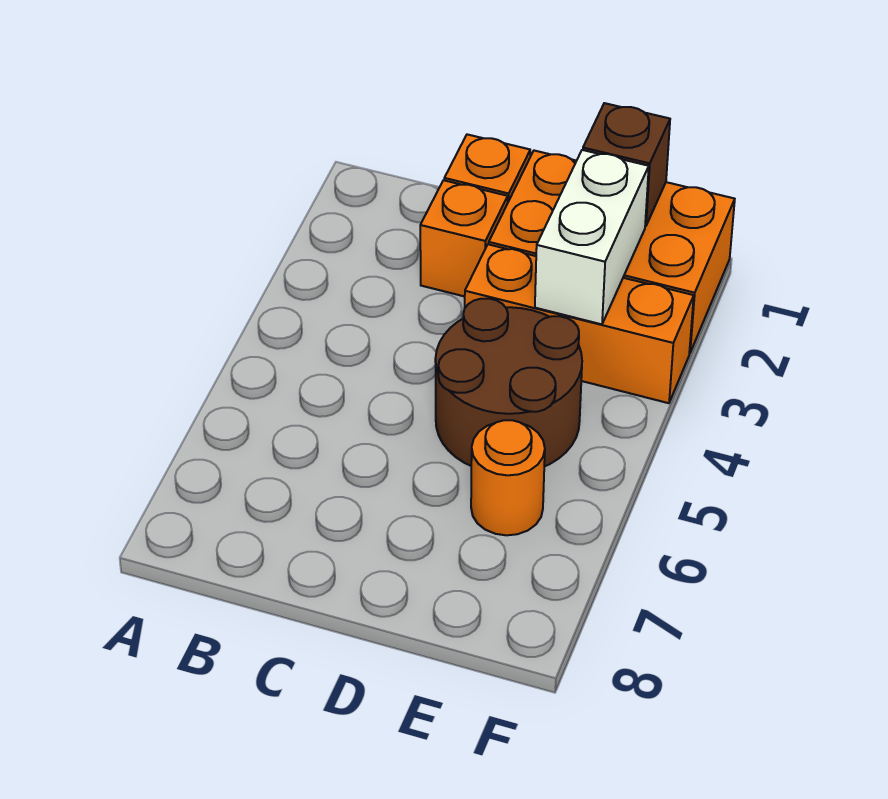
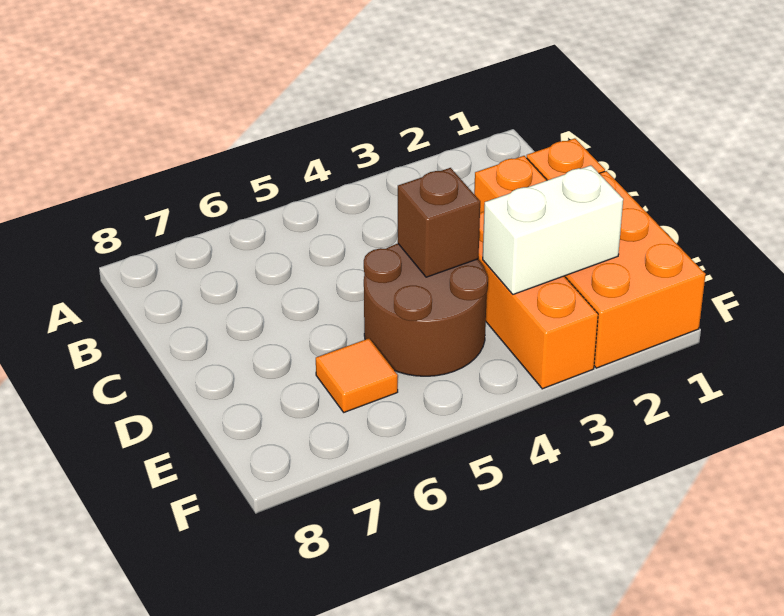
brown 1x1 brick [583,103,670,226] -> brown 1x1 brick moved to [398,168,480,277]
orange 1x1 round brick [471,420,545,535] -> orange 1x1 tile [316,338,398,412]

